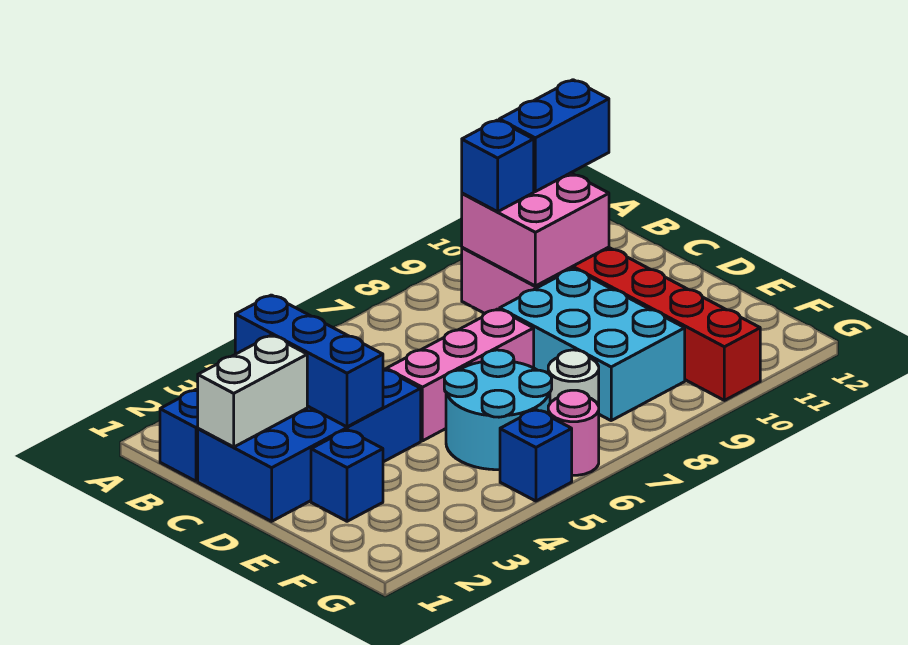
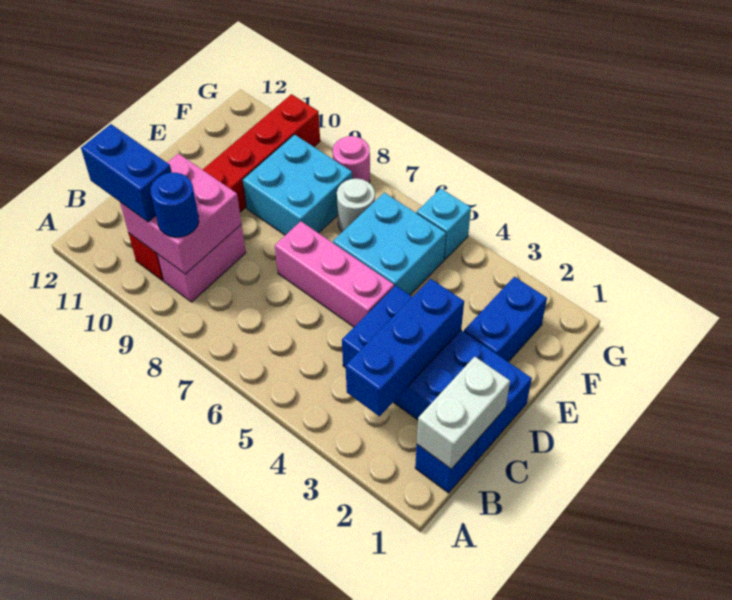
blue 1x1 brick [462,120,534,212] -> blue 1x1 round brick [151,173,199,237]
white 1x2 brick [198,335,307,447] -> white 1x2 brick turned to [417,357,510,469]
cyan 2x3 brick [500,269,685,420] -> cyan 2x2 brick [243,134,352,235]
blue 1x1 brick [311,430,383,521] -> blue 1x2 brick [464,277,547,362]
cyan 2x2 round brick [444,350,552,470] -> cyan 2x2 brick [333,193,446,295]
blue 1x1 brick [500,409,572,501] -> cyan 1x1 brick [417,188,471,259]
pink 1x1 round brick [548,390,599,475] -> pink 1x1 round brick moved to [333,136,370,183]

